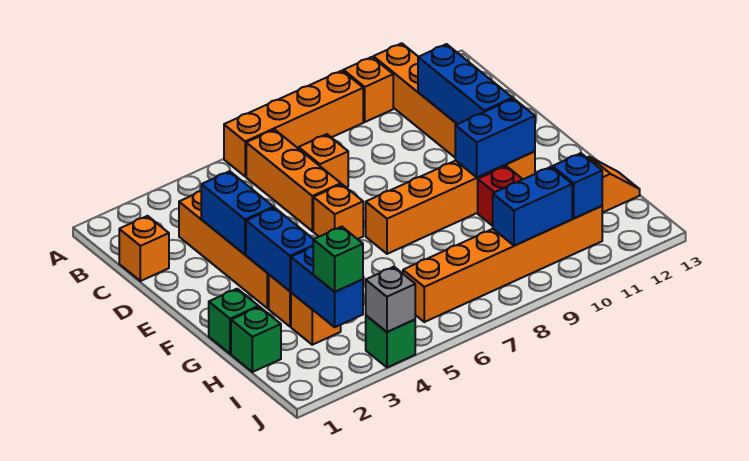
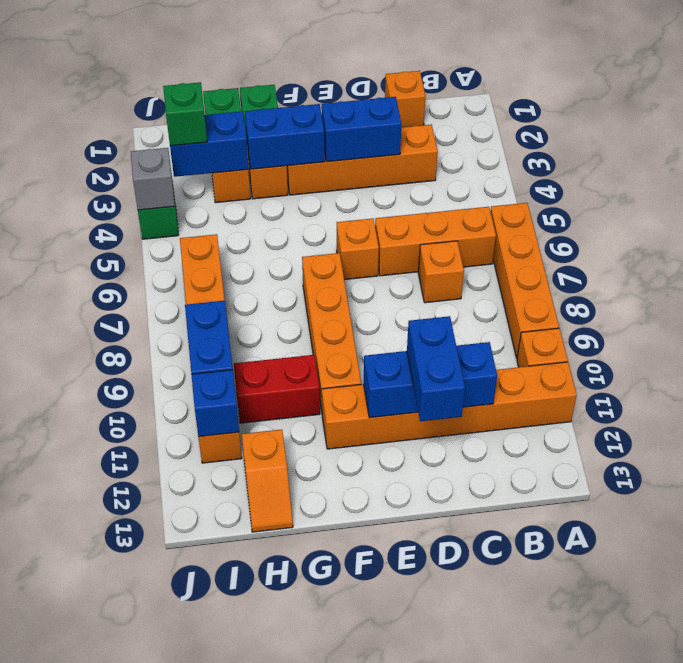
blue 1x2 brick [455,99,535,177] -> blue 1x2 brick moved to [407,316,465,421]

